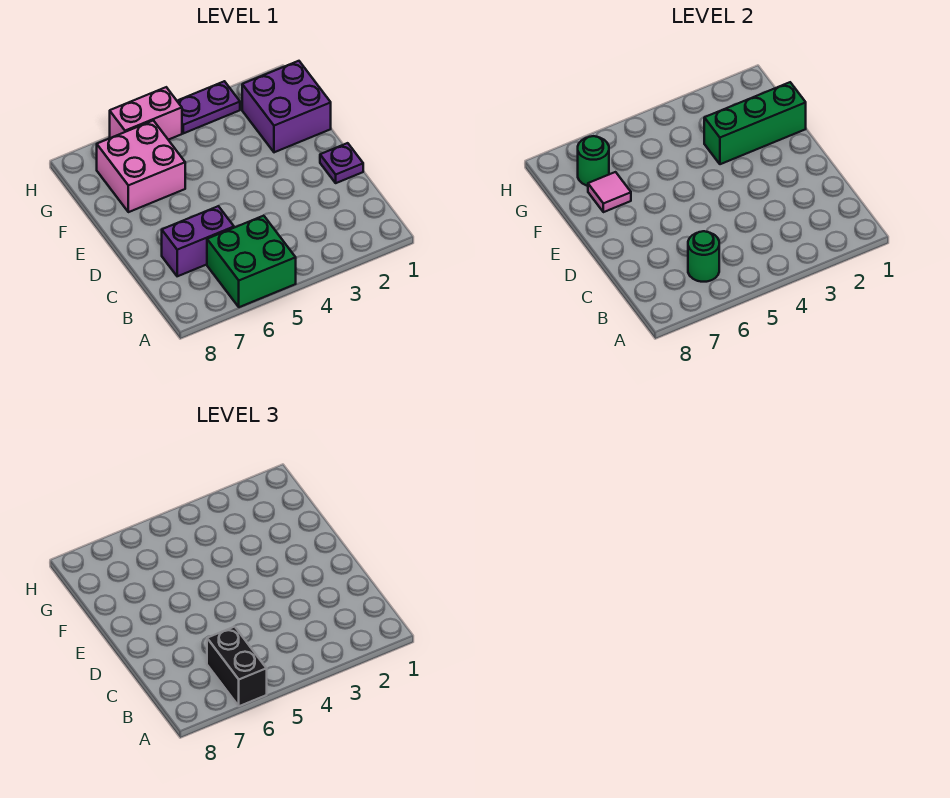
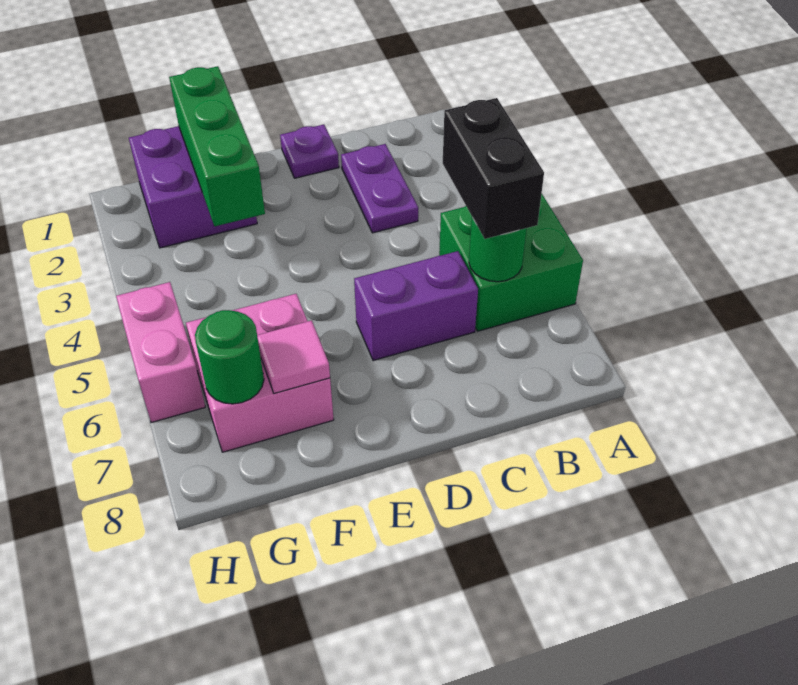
black 1x2 brick [207,627,267,706] -> black 1x2 brick turned to [443,98,544,239]
purple 1x2 brick [162,206,234,276] -> purple 1x2 brick turned to [354,251,478,361]
purple 1x2 plate [177,81,240,133] -> purple 1x2 plate moved to [341,144,418,233]

